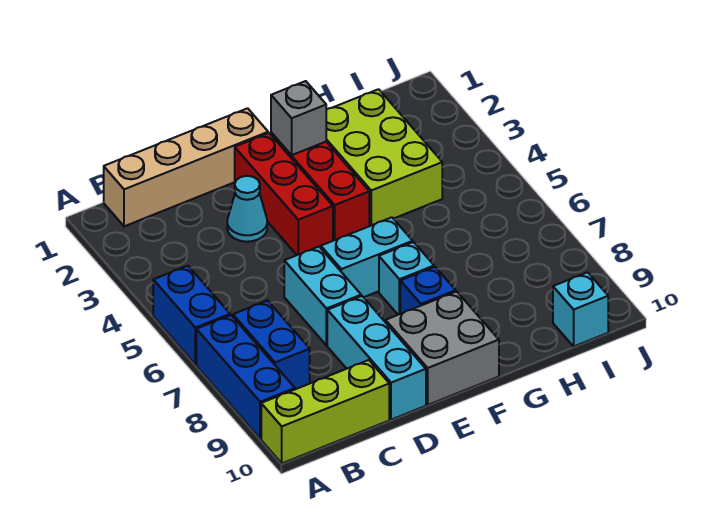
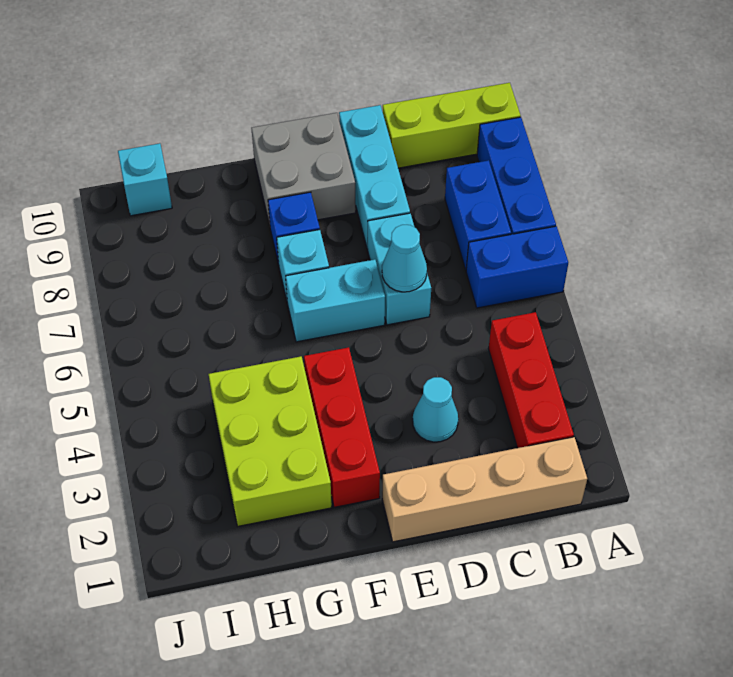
blue 1x2 brick [153,266,230,365] -> blue 1x2 brick turned to [466,226,568,308]
none -> cyan 1x1 cone [382,225,427,292]
red 1x3 brick [235,133,333,255] -> red 1x3 brick moved to [489,312,574,448]
grey 1x1 brick [271,81,326,155] -> none

